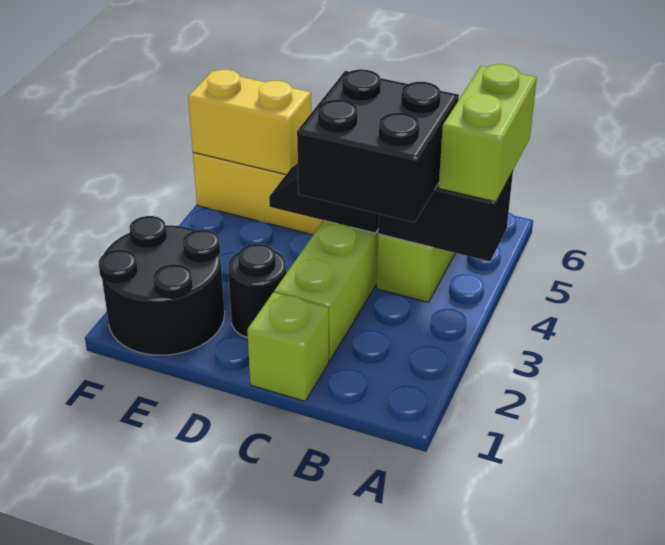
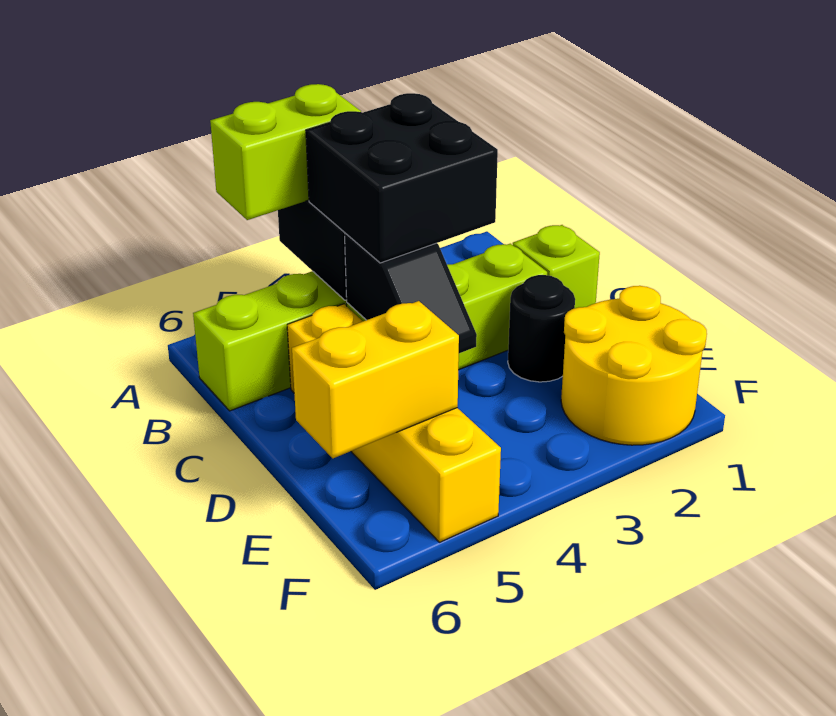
black 2x2 round brick [99,216,225,355] -> yellow 2x2 round brick [561,286,707,445]
yellow 1x2 brick [188,70,311,174] -> yellow 1x2 brick turned to [292,301,459,458]

